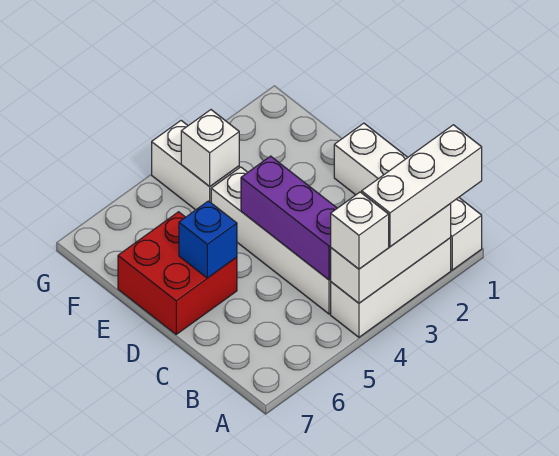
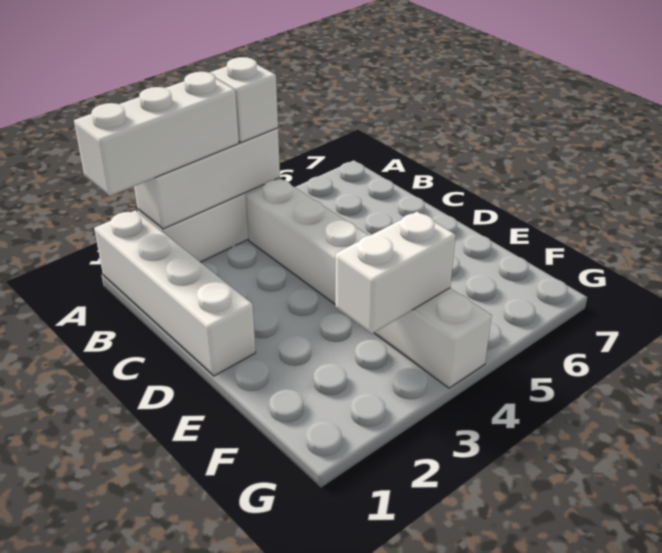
purple 1x3 brick [241,156,337,280] -> none
red 2x2 brick [118,212,237,334] -> none
blue 1x1 brick [179,201,237,278] -> none
white 1x1 brick [181,110,239,187] -> white 1x2 brick [335,212,456,334]

